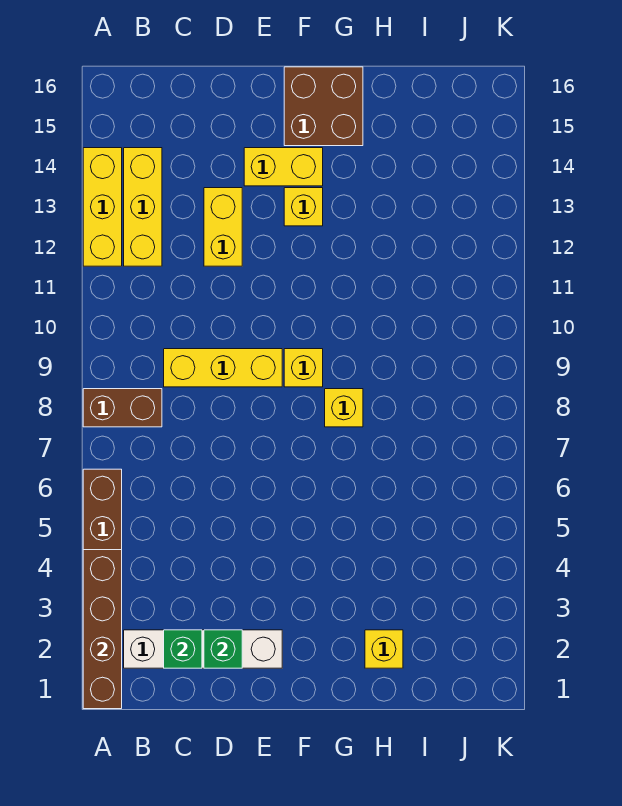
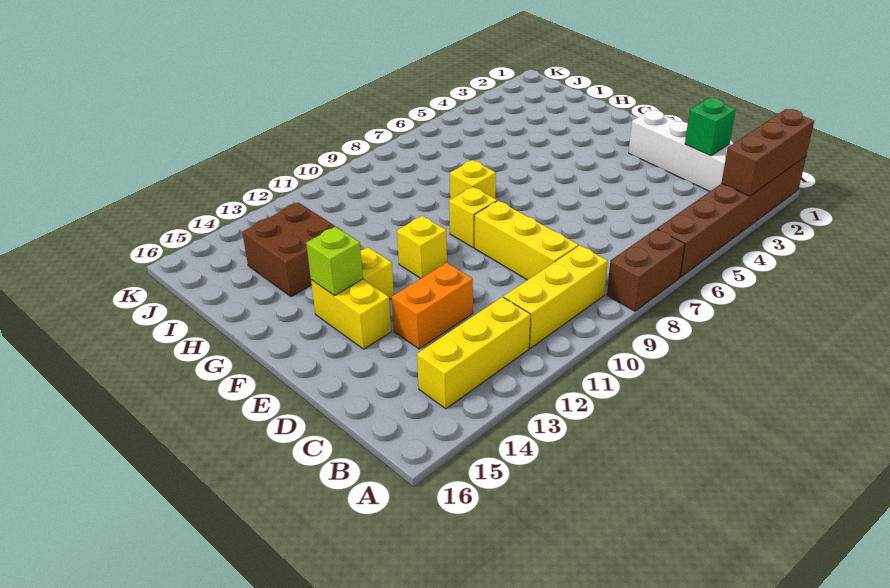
brown 1x4 brick [83,550,122,709] -> brown 1x3 brick [722,109,814,196]
brown 1x2 brick [83,389,162,427] -> brown 1x2 brick turned to [607,229,685,311]
yellow 1x3 brick [83,148,122,266] -> yellow 1x3 brick moved to [504,245,608,348]
green 1x1 brick [204,630,242,668] -> none
yellow 1x2 brick [204,188,242,266] -> orange 1x2 brick [392,263,473,349]
none -> lime 1x1 brick [306,226,363,296]
brown 2x2 brick [284,67,363,146] -> brown 2x2 brick moved to [242,202,341,297]
yellow 1x1 brick [365,630,403,668] -> yellow 1x1 brick moved to [397,216,447,278]

